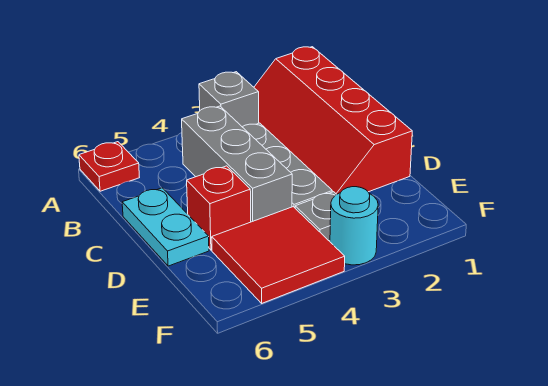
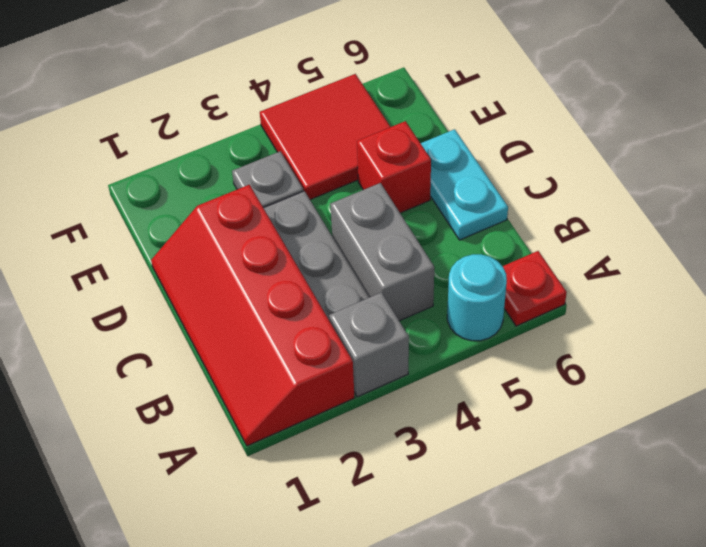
red 2x4 slope [254,47,412,194] -> red 2x4 slope turned to [151,185,354,446]
grey 1x3 brick [182,106,292,222] -> grey 1x2 brick [330,183,434,321]
cyan 1x1 round brick [330,187,378,265] -> cyan 1x1 round brick moved to [447,254,507,341]

